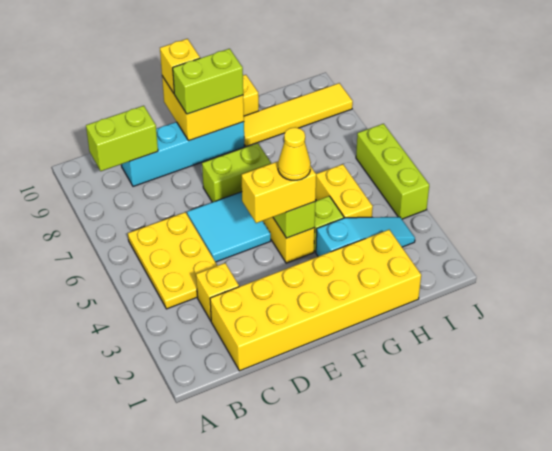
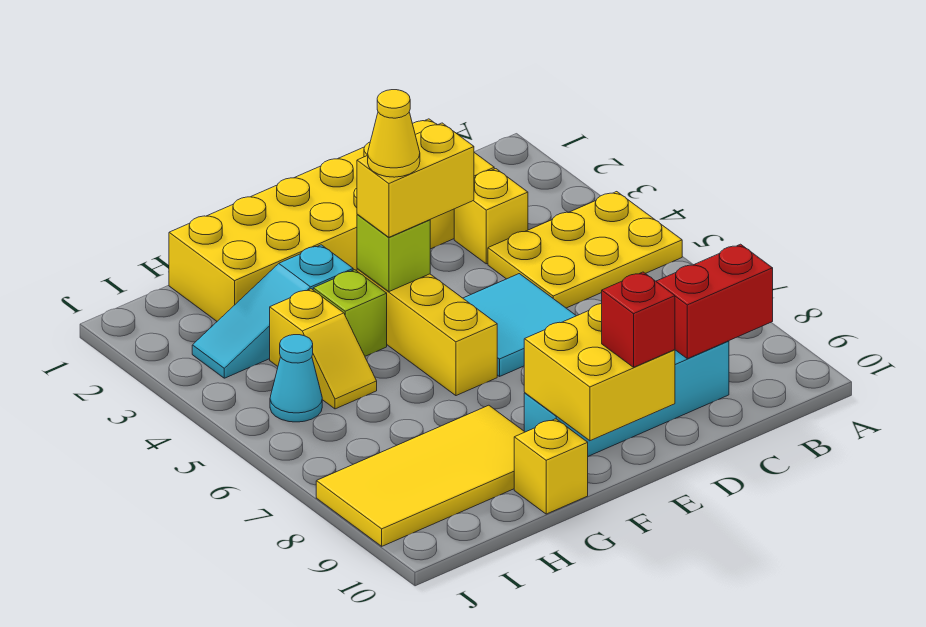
yellow 2x3 plate [128,212,218,309] -> yellow 2x3 plate turned to [488,192,682,308]
lime 1x2 brick [86,106,158,171] -> red 1x2 brick [656,244,773,359]
lime 1x2 brick [202,143,271,202] -> none
lime 1x2 brick [173,49,243,114] -> none
yellow 1x1 brick [160,39,200,93] -> red 1x1 brick [602,272,675,367]
yellow 1x4 tile [244,83,353,147] -> yellow 2x4 tile [316,405,524,546]
yellow 1x2 brick [316,164,373,218] -> yellow 1x2 slope [270,289,377,409]
none -> cyan 1x1 cone [270,335,322,422]
lime 1x3 brick [356,124,429,219] -> none

